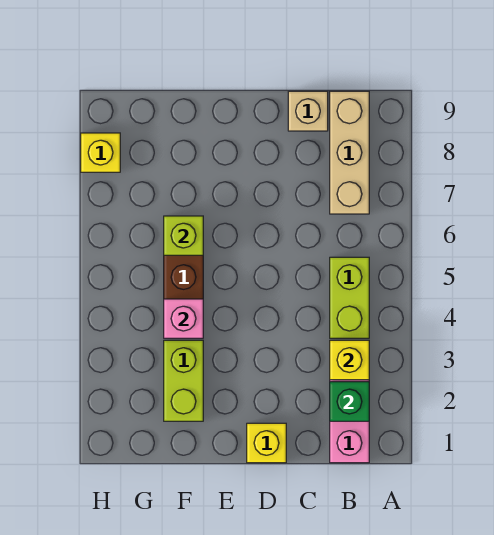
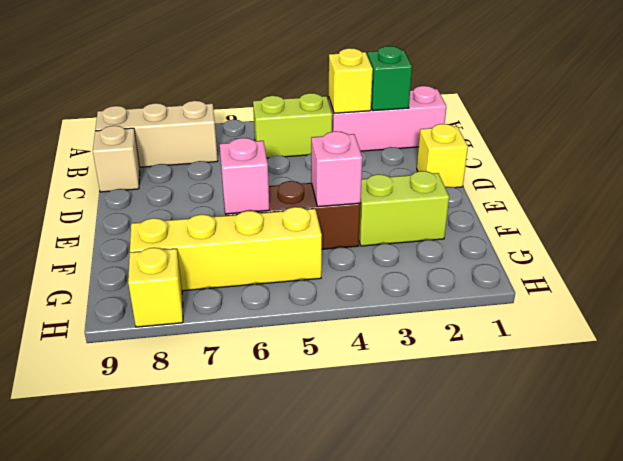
lime 1x1 brick [164,216,203,255] -> pink 1x1 brick [220,138,269,214]
none -> yellow 1x4 brick [130,207,322,291]

